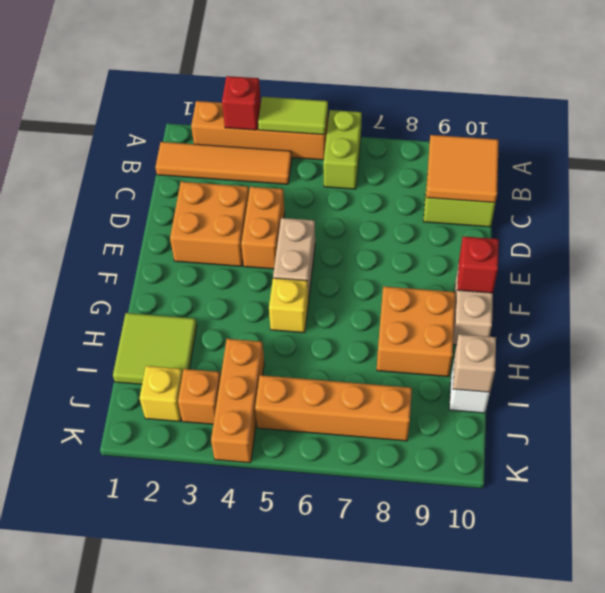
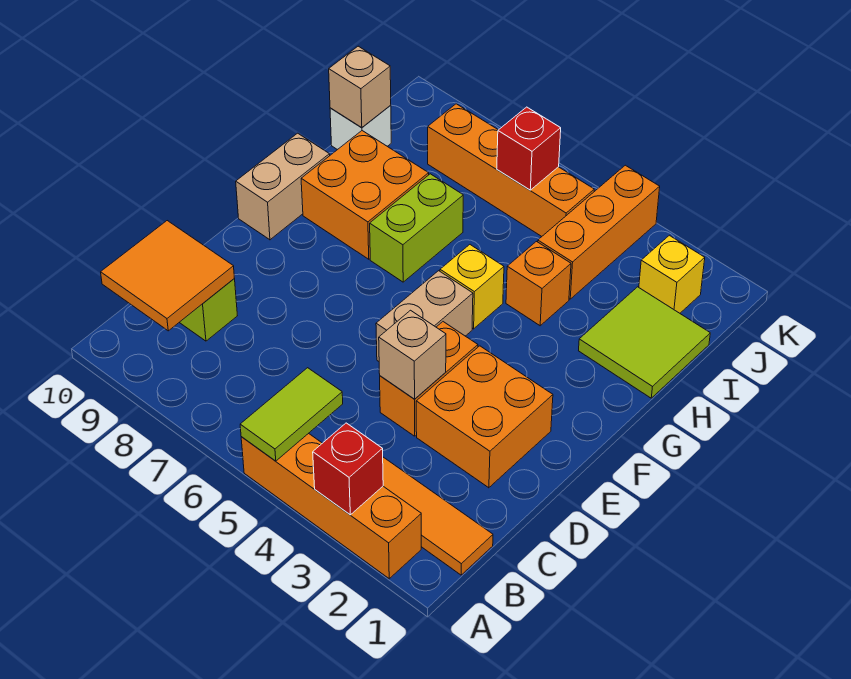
lime 1x2 tile [258,97,328,135] -> lime 1x2 tile turned to [240,368,343,461]
lime 1x2 brick [323,110,362,189] -> lime 1x2 brick moved to [370,174,463,282]
none -> tan 1x1 brick [379,310,446,399]
red 1x1 brick [457,236,499,293] -> red 1x1 brick moved to [497,107,561,190]
orange 1x1 brick [178,369,221,424] -> orange 1x1 brick moved to [506,242,571,326]

